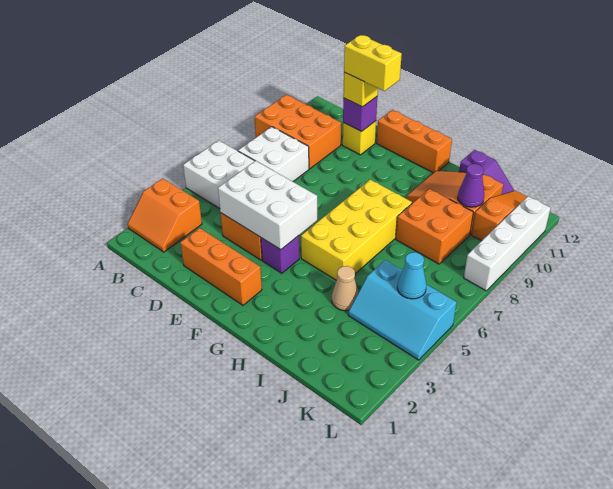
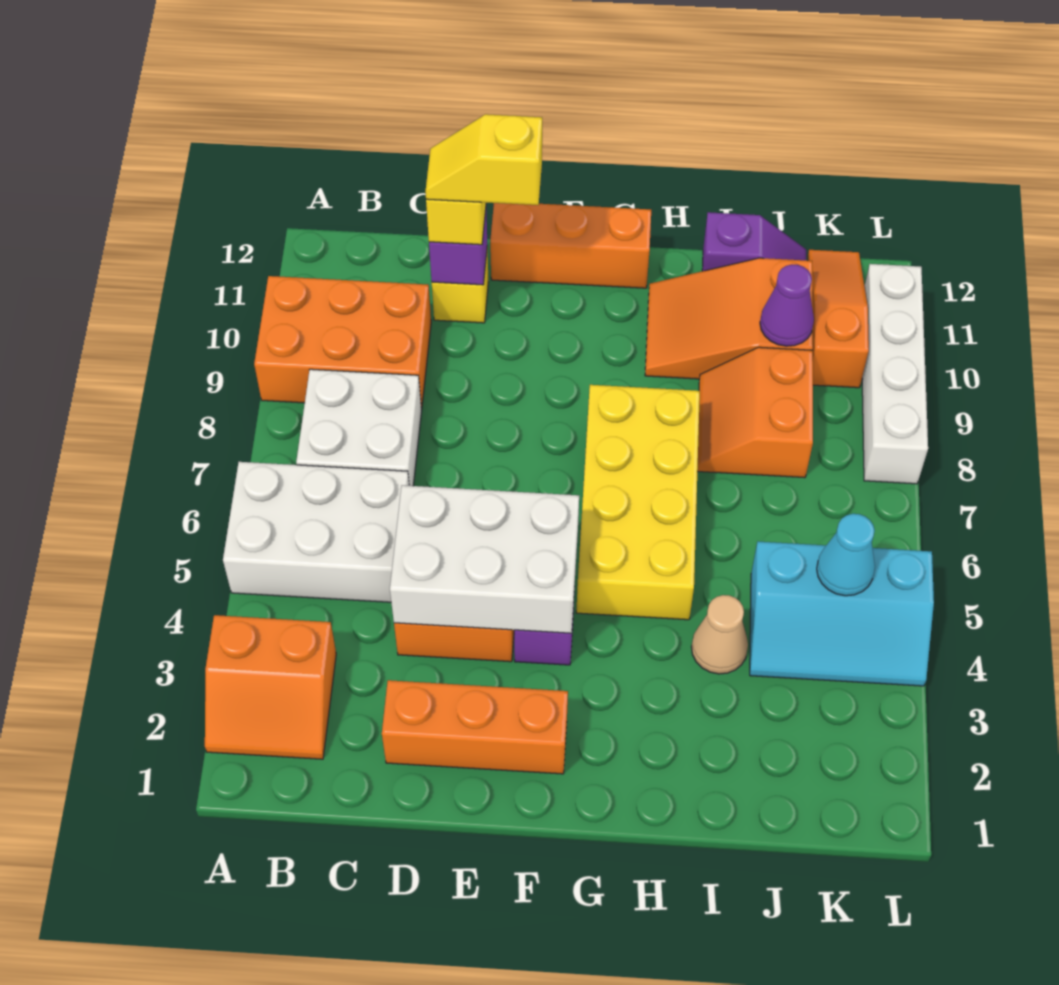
yellow 1x2 brick [344,35,402,91] -> yellow 1x2 slope [425,114,542,205]
orange 2x2 brick [396,189,473,264] -> orange 2x2 slope [697,347,813,478]

